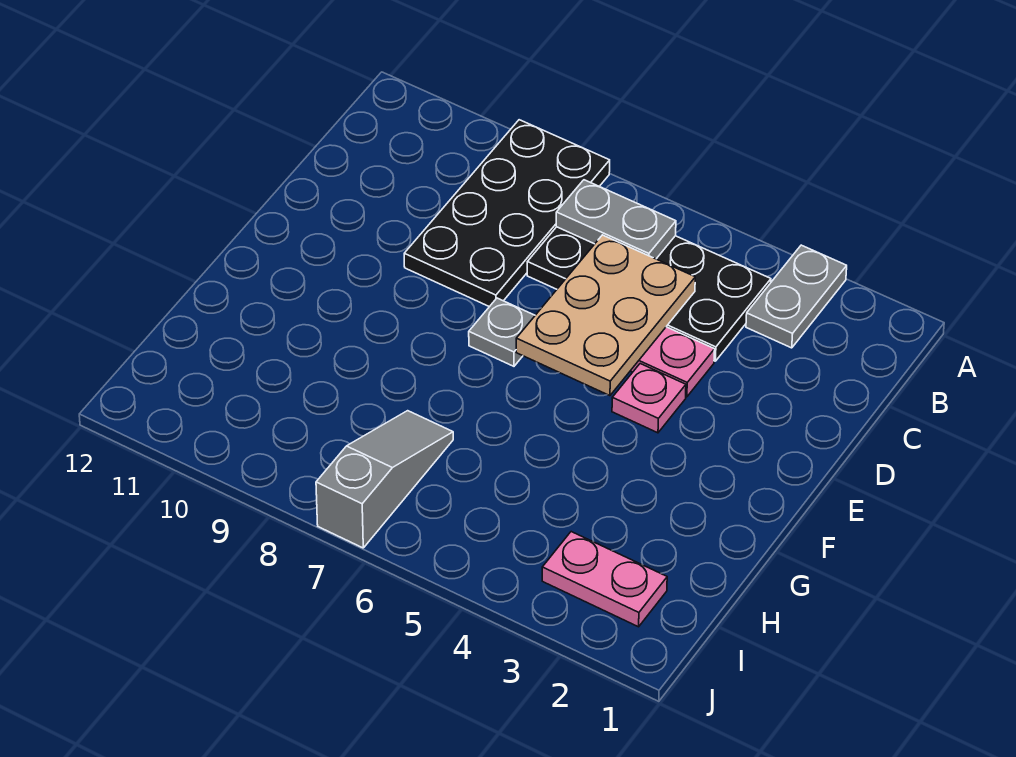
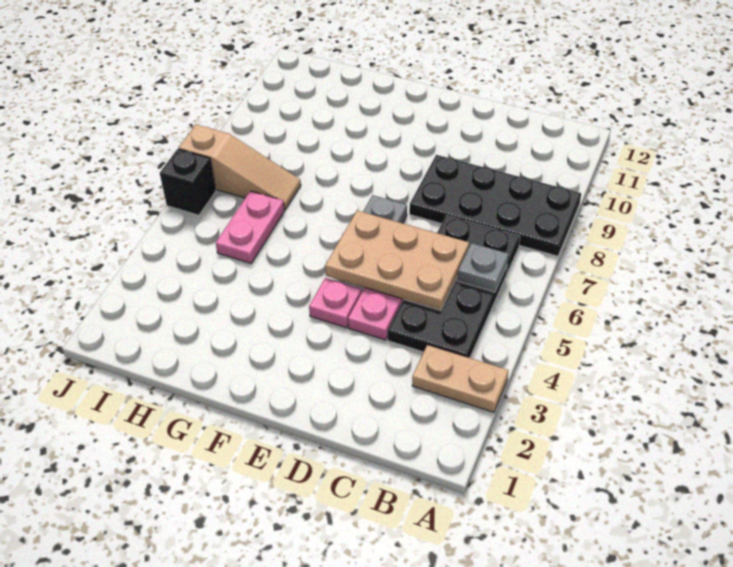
grey 1x2 plate [746,245,847,348] -> tan 1x2 plate [412,345,509,412]
grey 1x2 plate [556,180,676,259] -> grey 1x1 plate [457,243,509,292]
grey 1x3 slope [316,411,453,548] -> tan 1x3 slope [179,125,301,210]
pink 1x2 plate [542,532,667,627] -> pink 1x2 plate moved to [216,191,285,263]
none -> black 1x1 brick [160,149,216,215]

